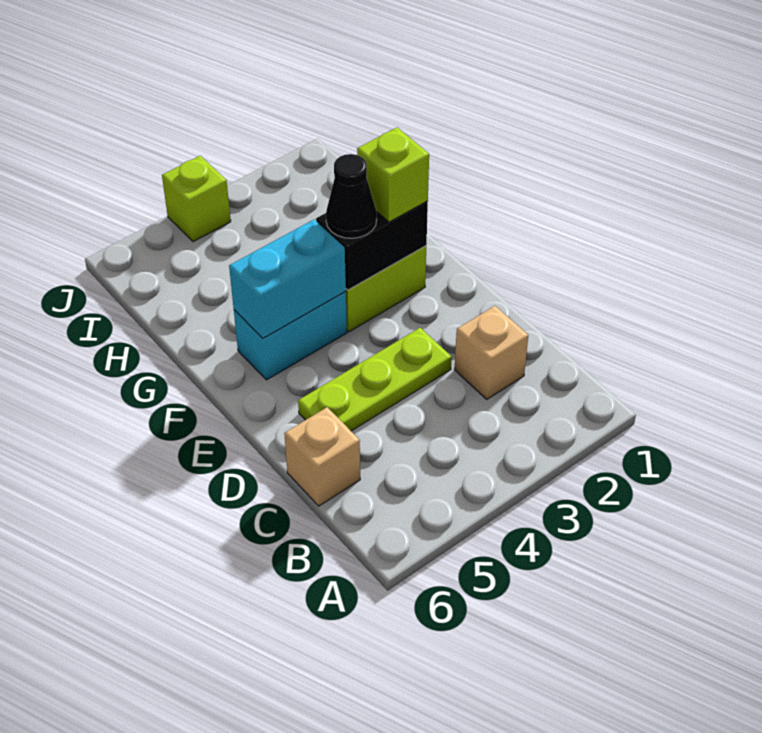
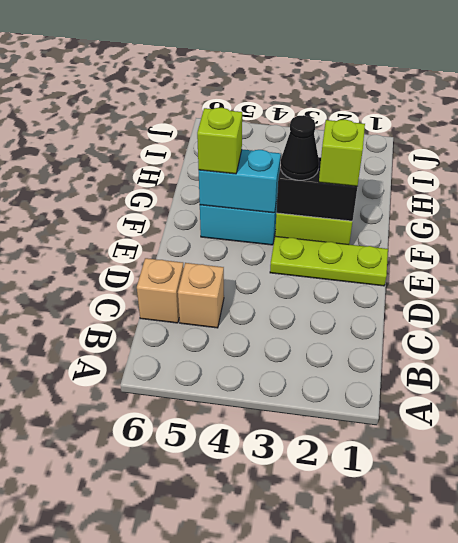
tan 1x1 brick [454,306,528,399] -> tan 1x1 brick moved to [178,263,224,328]
lime 1x3 plate [298,328,452,431] -> lime 1x3 plate moved to [270,236,388,286]
lime 1x1 brick [162,156,231,242] -> lime 1x1 brick moved to [197,108,242,174]

